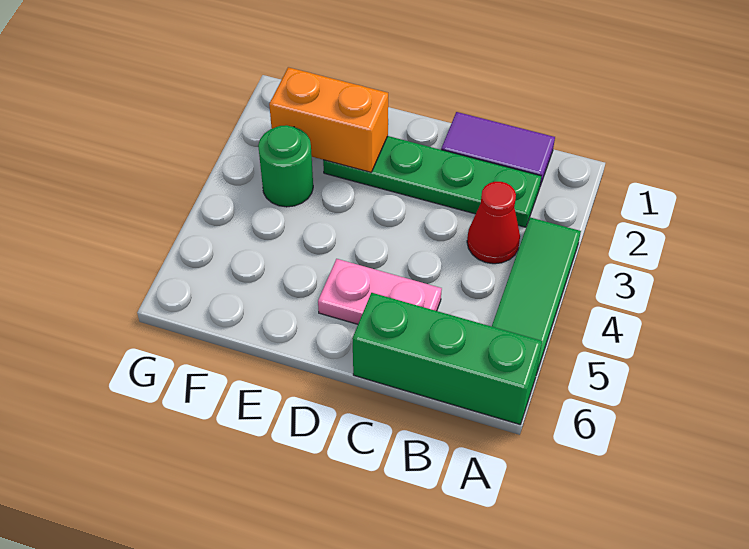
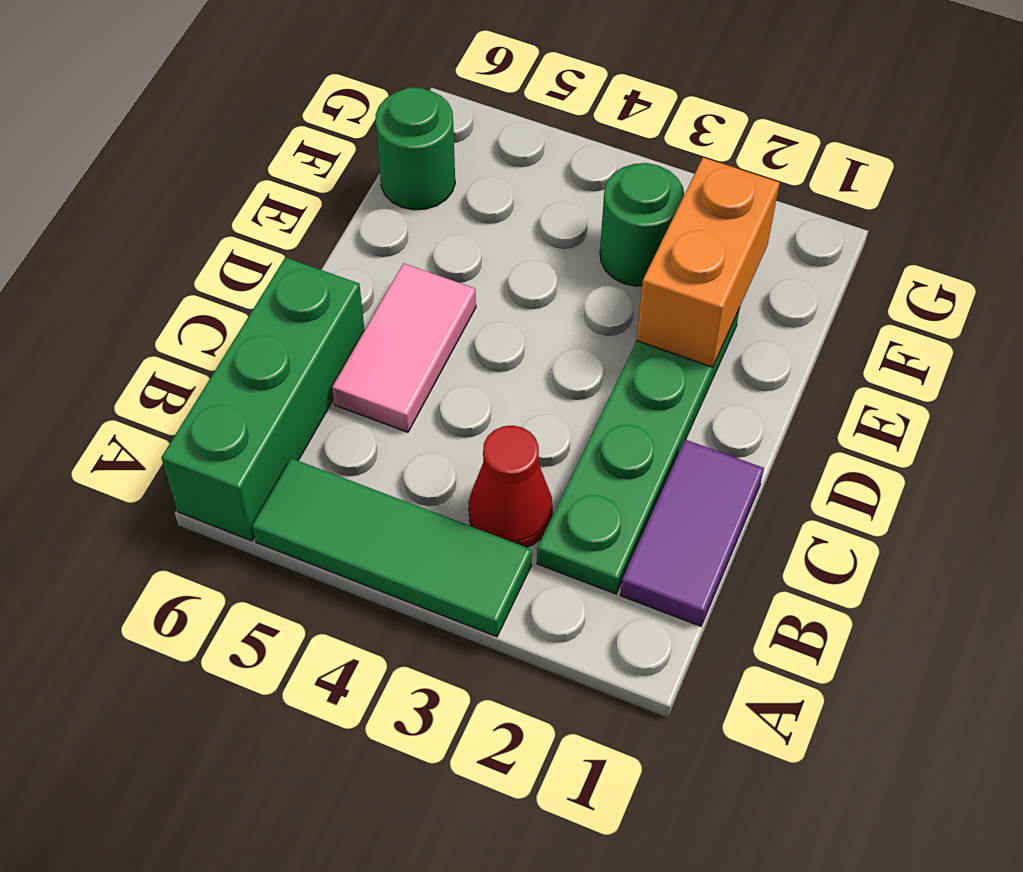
pink 1x2 plate [318,259,442,324] -> pink 1x2 tile [332,263,476,432]
none -> green 1x1 round brick [375,87,455,210]

